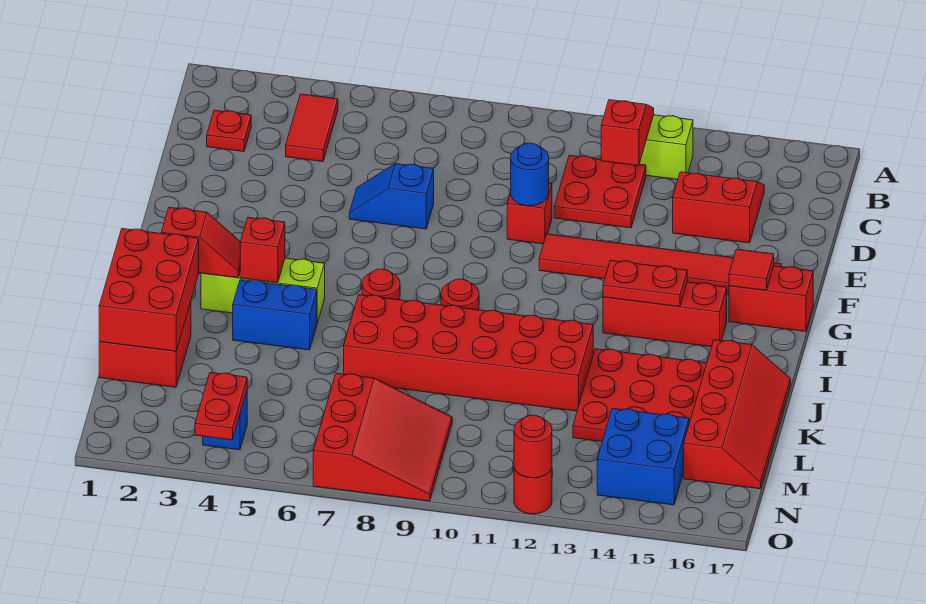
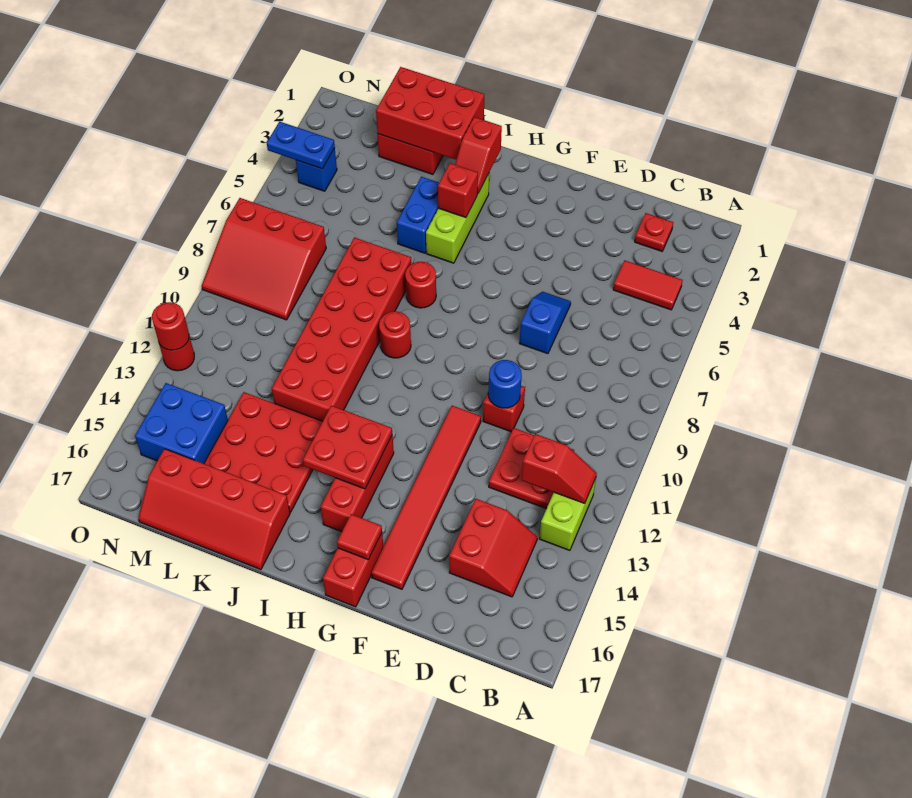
red 1x2 plate [603,260,687,307] -> red 2x2 plate [303,406,392,489]
red 1x2 plate [195,373,247,440] -> blue 1x2 plate [267,122,335,169]

